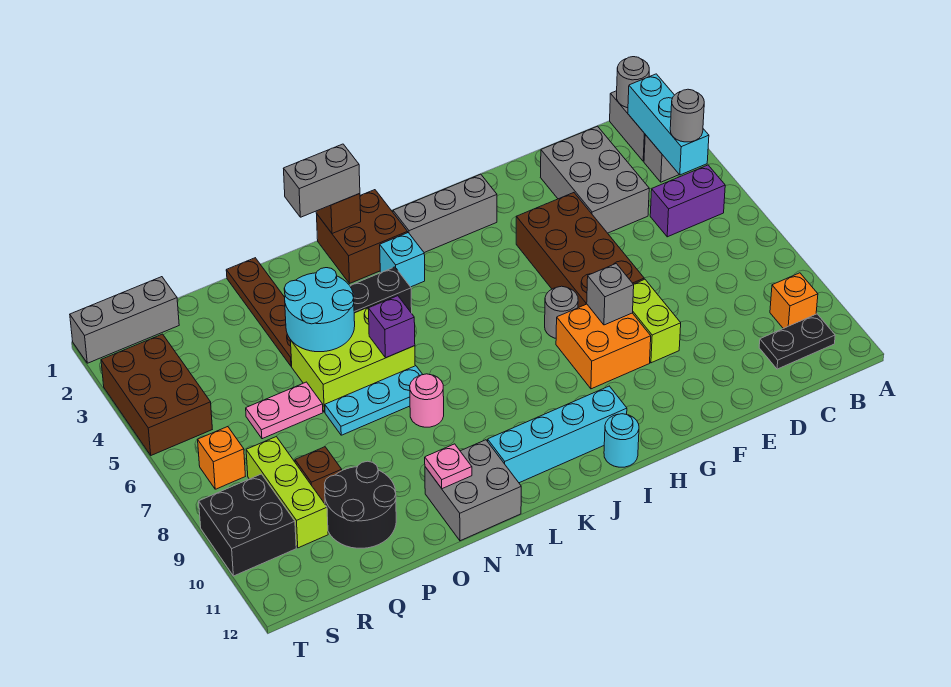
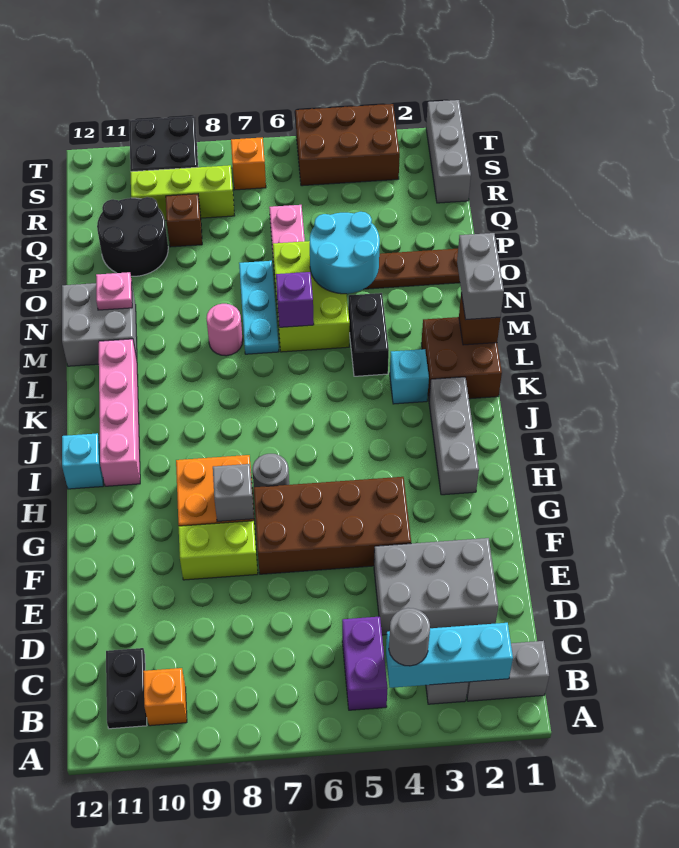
grey 1x1 round brick [617,57,649,108] -> none
cyan 1x4 brick [488,386,627,483] -> pink 1x4 brick [99,339,140,486]
cyan 1x1 round brick [604,414,639,467] -> cyan 1x1 brick [62,433,103,489]

